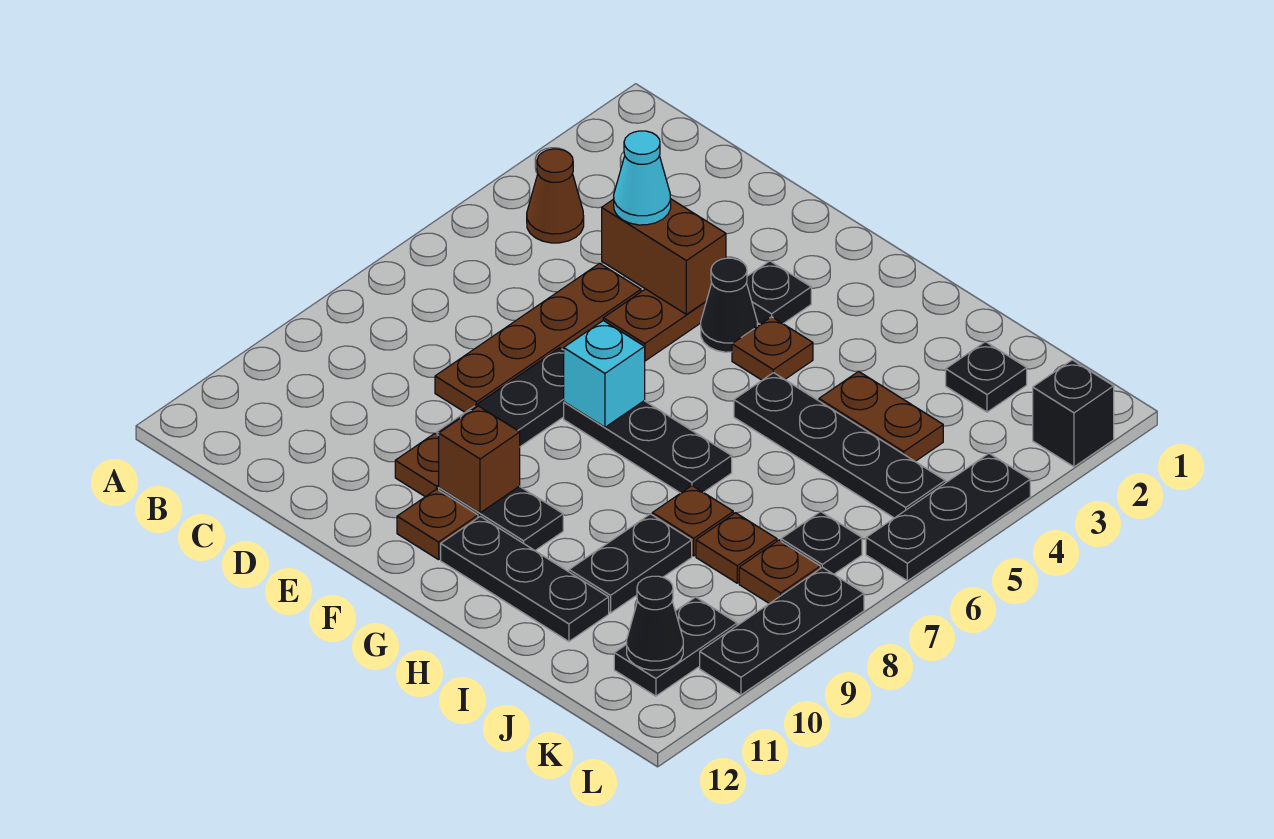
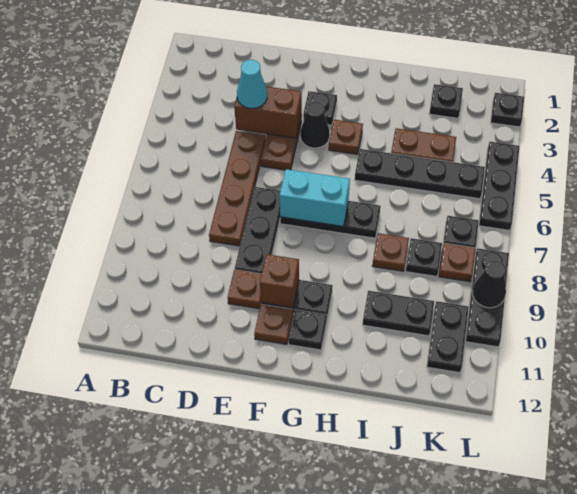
brown 1x1 cone [527,149,584,243] -> none
cyan 1x1 brick [564,321,645,427] -> cyan 1x2 brick [280,169,350,226]
black 1x3 plate [441,516,609,641] -> black 1x1 plate [289,310,327,350]
black 1x2 plate [569,514,692,613] -> black 1x2 plate turned to [363,291,434,336]
brown 1x1 plate [696,513,777,583] -> black 1x1 plate [406,238,442,276]
black 1x1 cone [627,576,683,670] -> black 1x1 cone moved to [472,261,506,308]
black 1x1 brick [1033,360,1114,467] -> black 1x1 plate [491,93,524,127]

